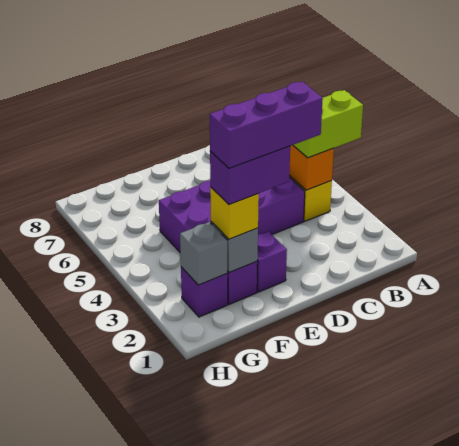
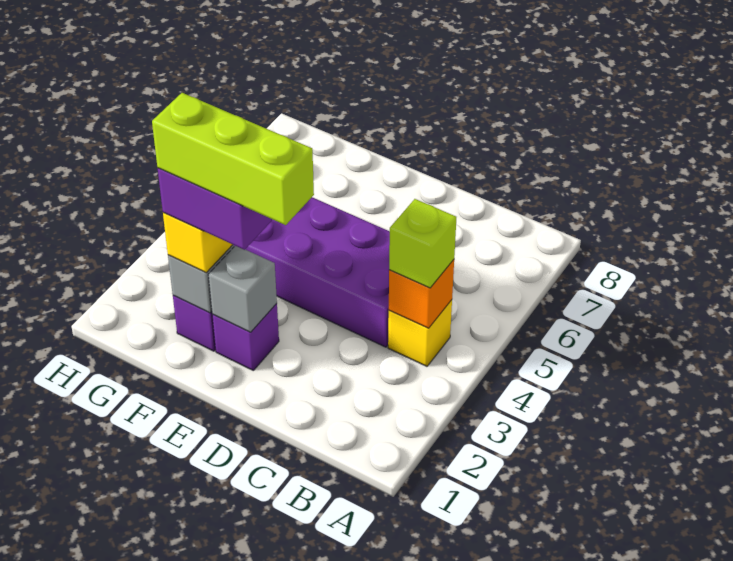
lime 1x2 brick [293,90,363,158] -> lime 1x1 brick [389,199,456,288]
purple 1x3 brick [210,82,323,168] -> lime 1x3 brick [152,93,314,225]
purple 1x1 brick [181,267,228,317] -> none
grey 1x1 brick [180,222,227,285] -> grey 1x1 brick moved to [208,246,277,332]

